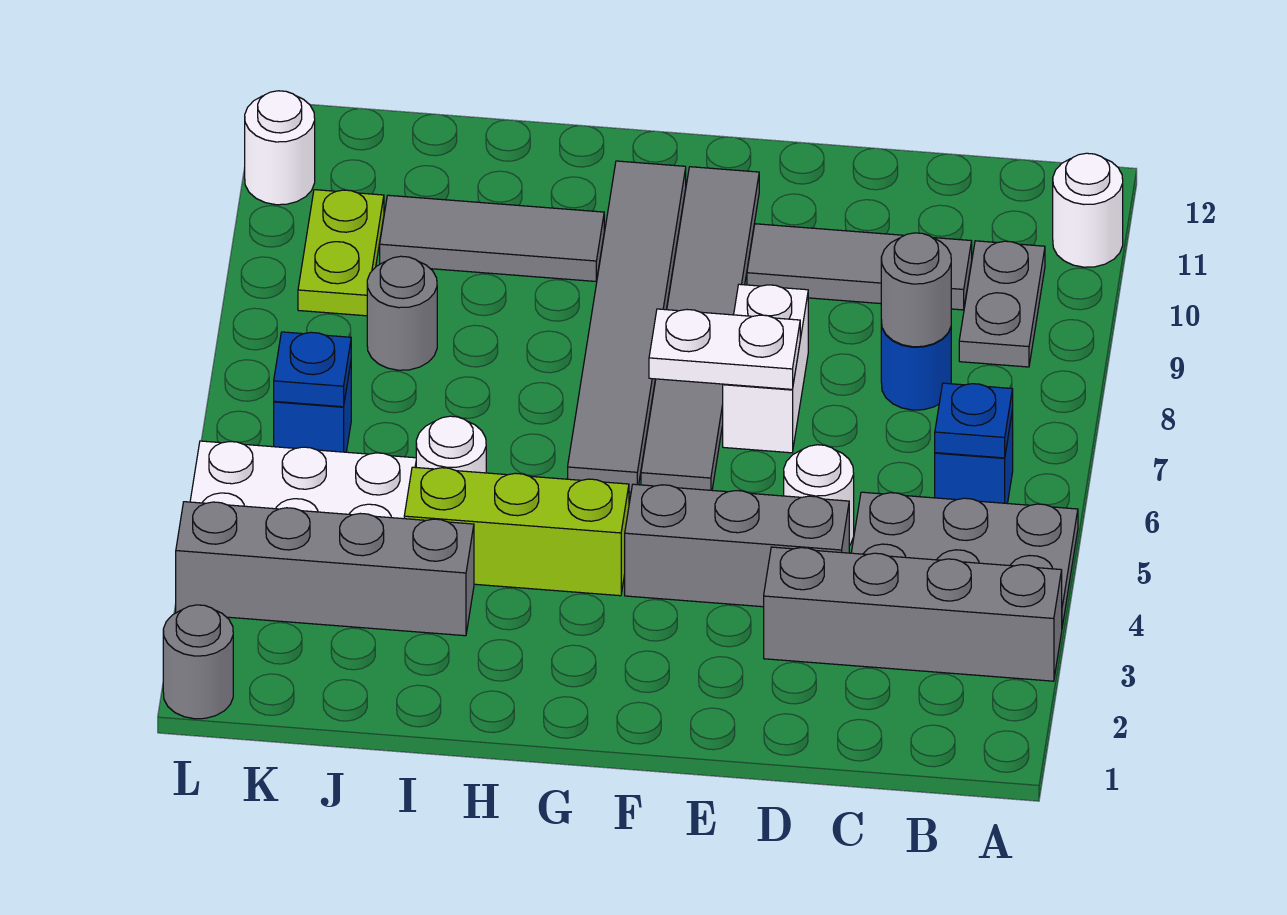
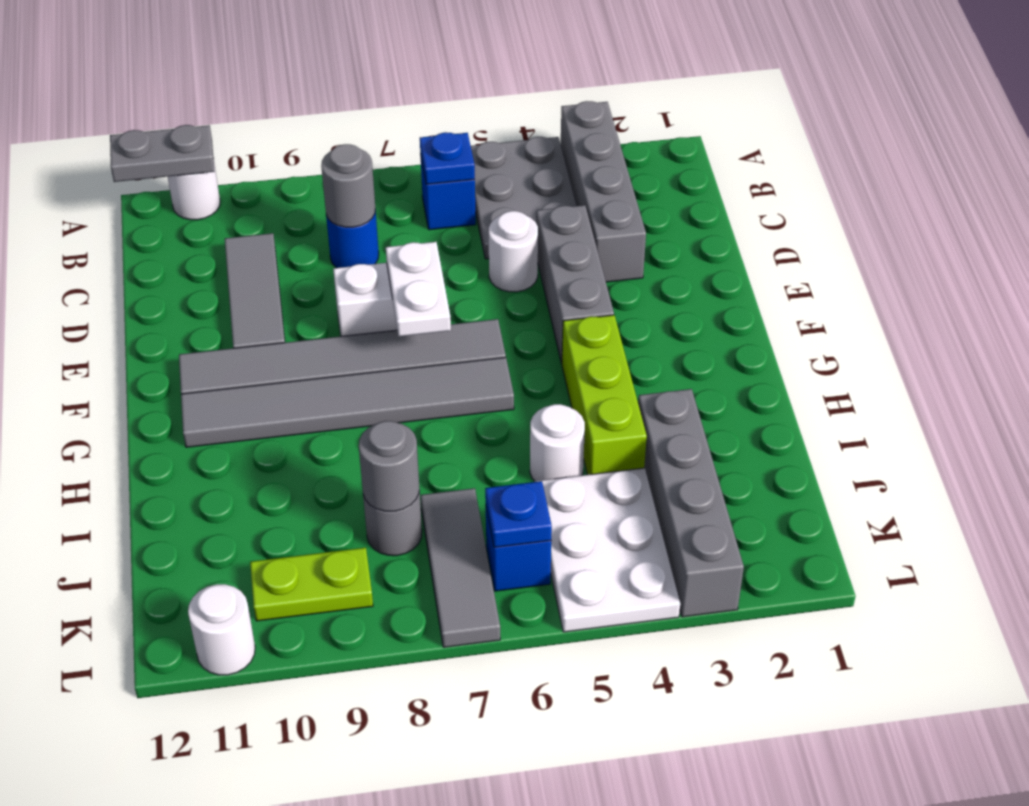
grey 1x2 plate [959,241,1045,367] -> grey 1x2 plate moved to [110,125,215,182]
grey 1x3 tile [380,195,604,281] -> grey 1x3 tile moved to [421,488,500,647]
grey 1x1 round brick [163,605,233,719] -> grey 1x1 round brick moved to [359,421,419,511]

